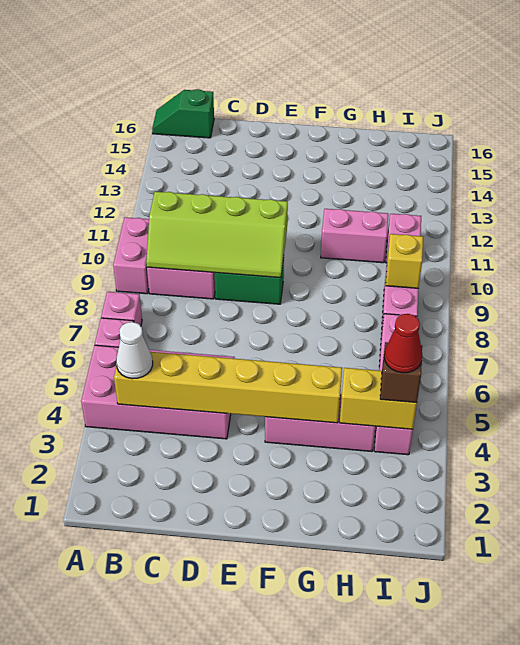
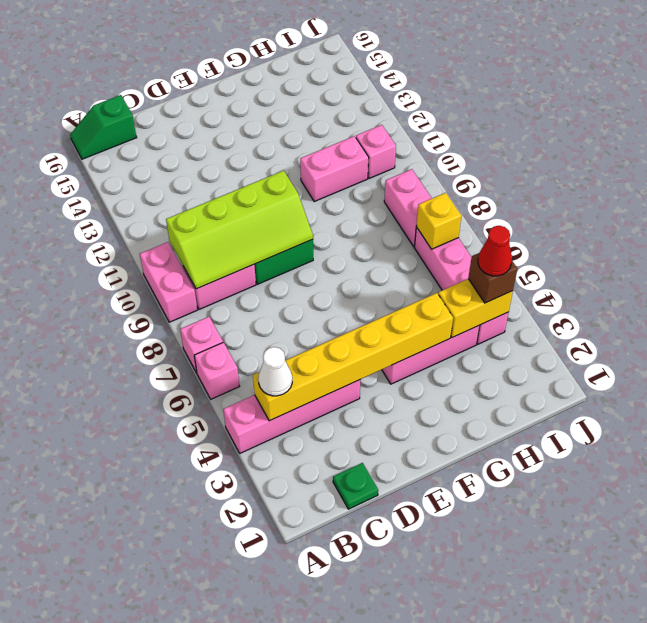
pink 2x4 brick [81,345,235,439] -> pink 1x4 brick [223,380,360,453]
none -> green 1x1 plate [333,463,378,509]
yellow 1x1 brick [386,234,423,288] -> yellow 1x1 brick moved to [416,193,461,249]

